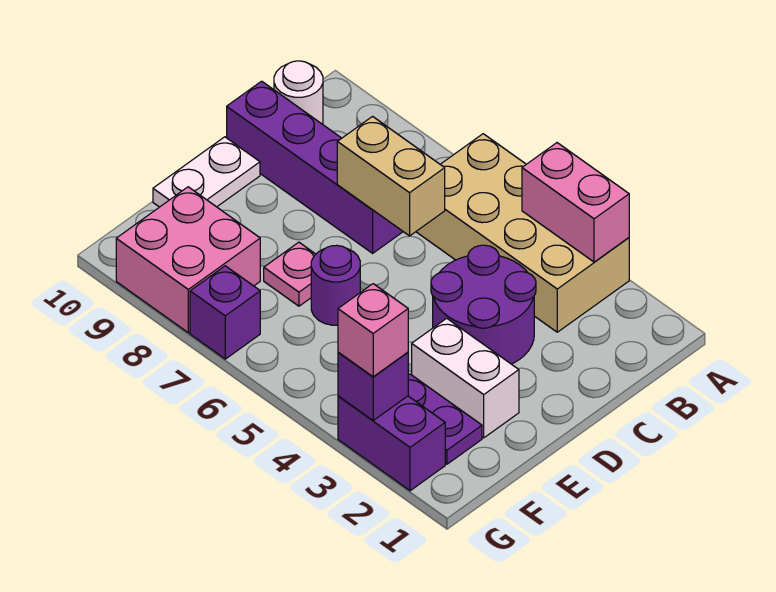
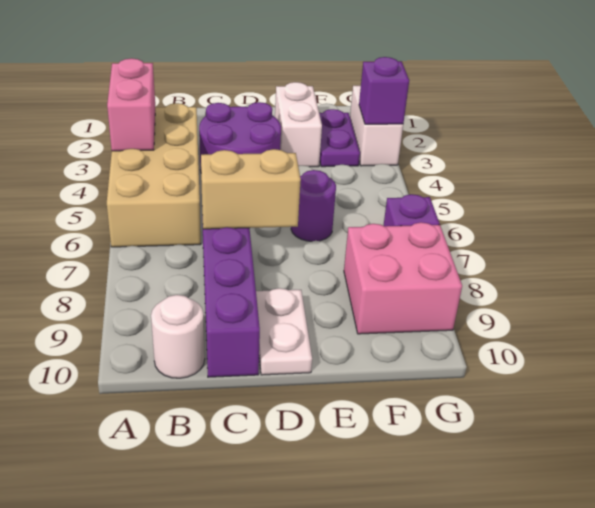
tan 1x2 brick [337,117,445,236] -> tan 1x2 brick turned to [201,149,301,229]
white 1x2 plate [153,137,260,207] -> white 1x2 plate turned to [256,288,312,375]
pink 1x1 plate [264,242,316,306] -> none
purple 1x2 brick [338,396,445,491] -> white 1x2 brick [350,86,403,166]
pink 1x1 brick [338,284,408,377] -> none

